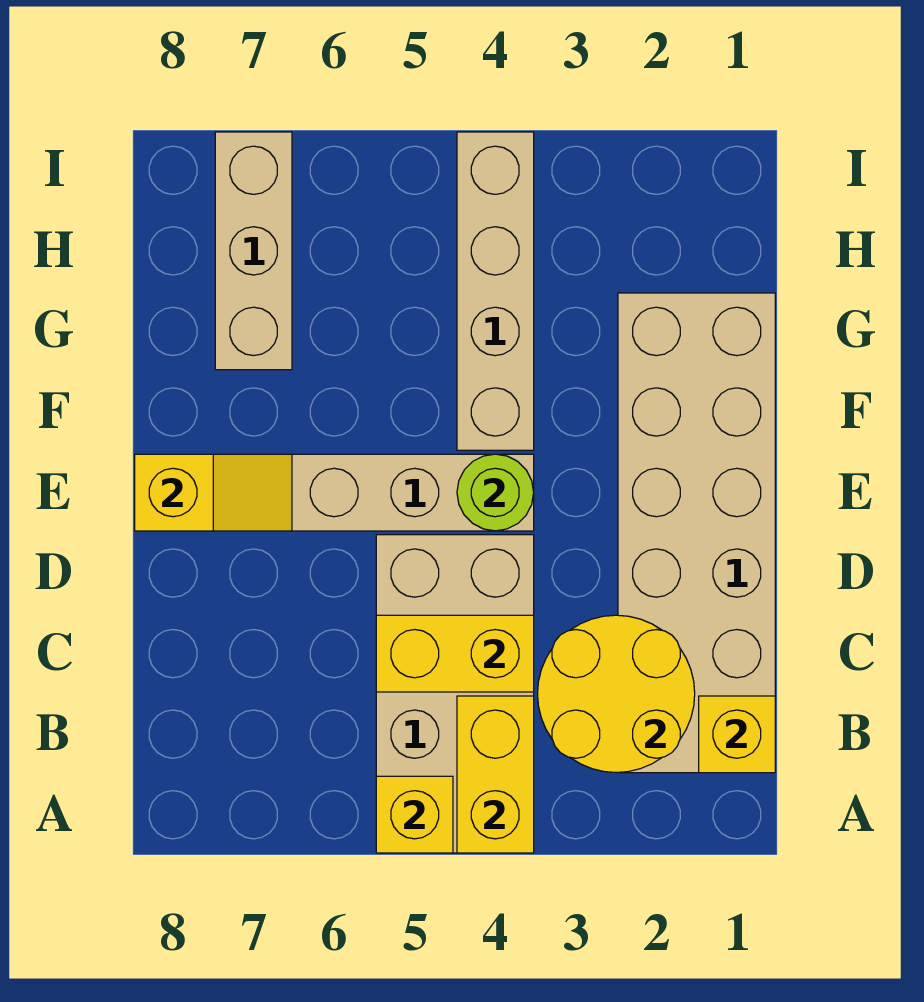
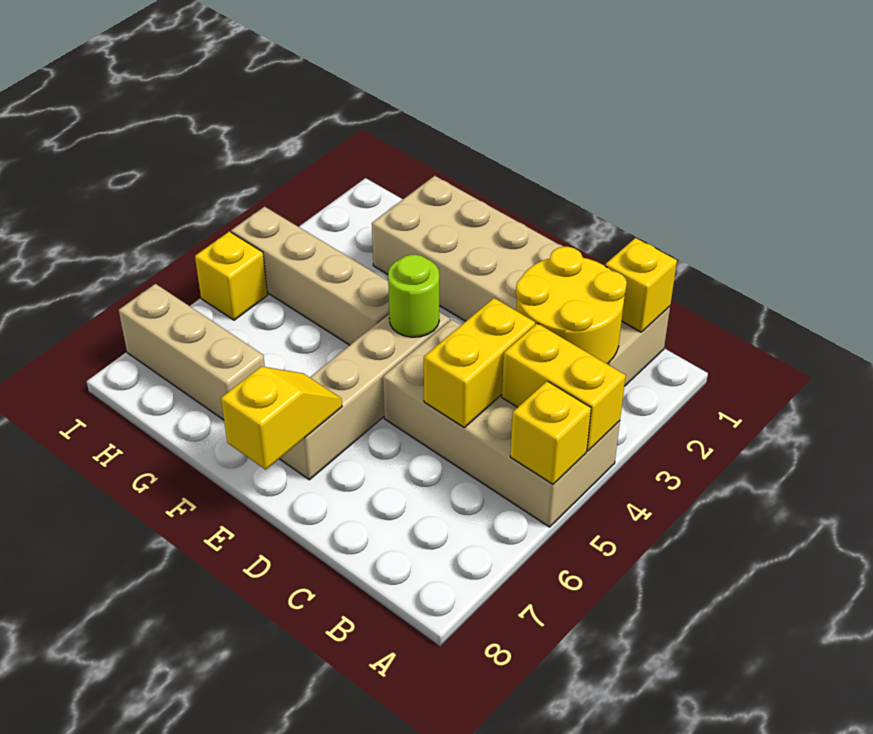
none -> yellow 1x1 brick [195,231,268,320]

